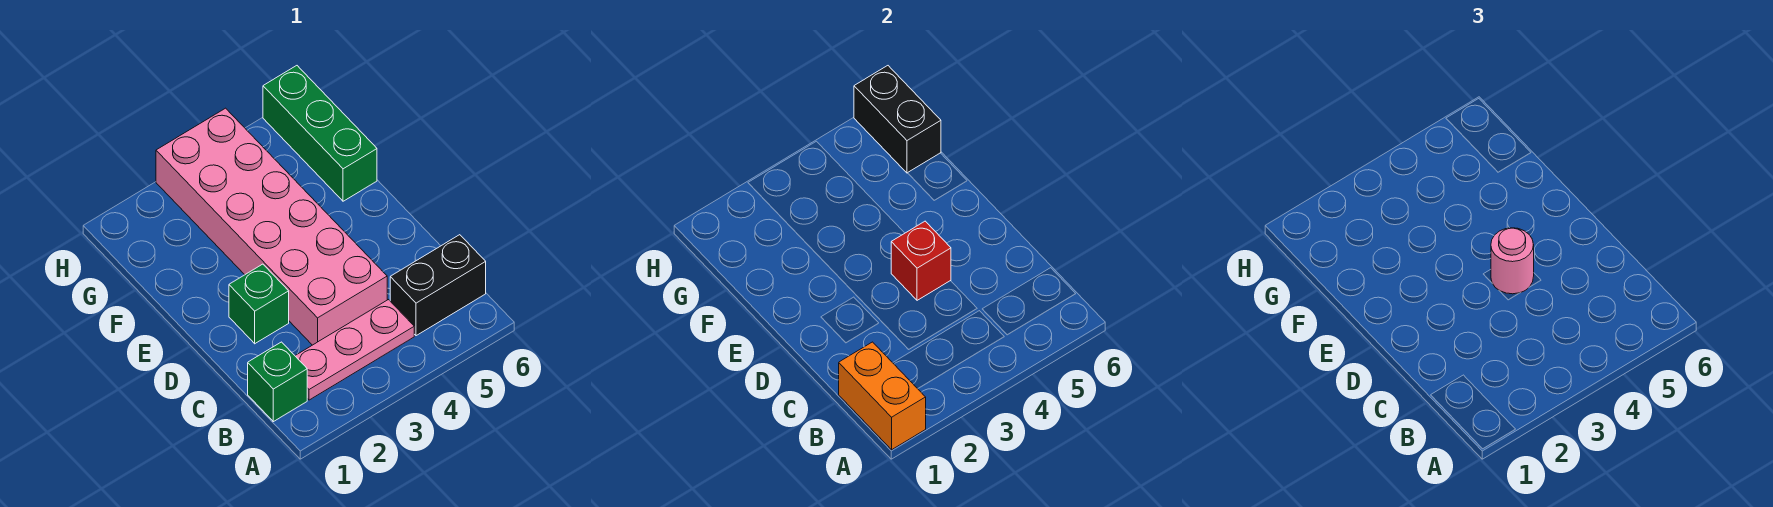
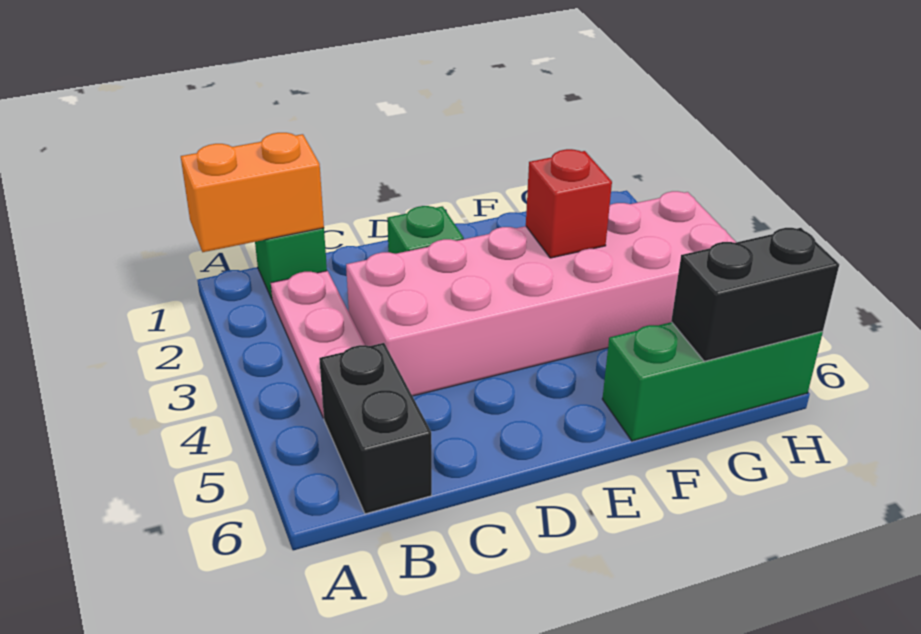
red 1x1 brick [891,221,951,300] -> red 1x1 brick moved to [526,149,612,258]
pink 1x1 round brick [1491,228,1534,294] -> none

